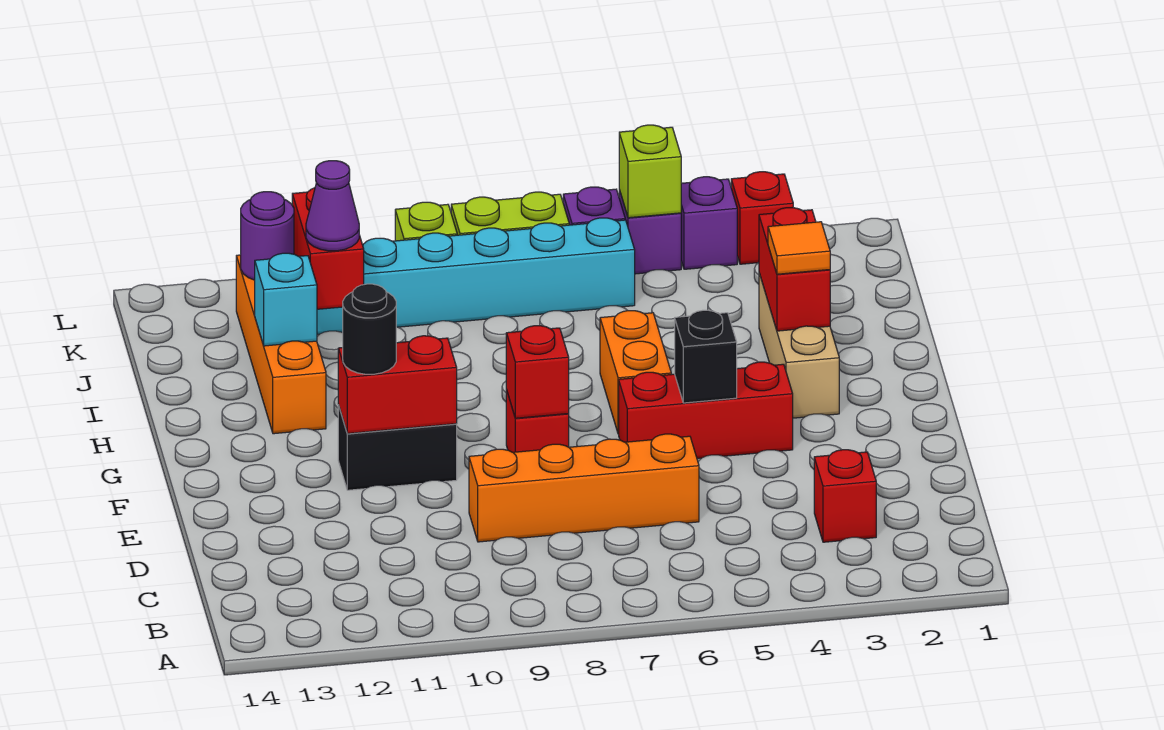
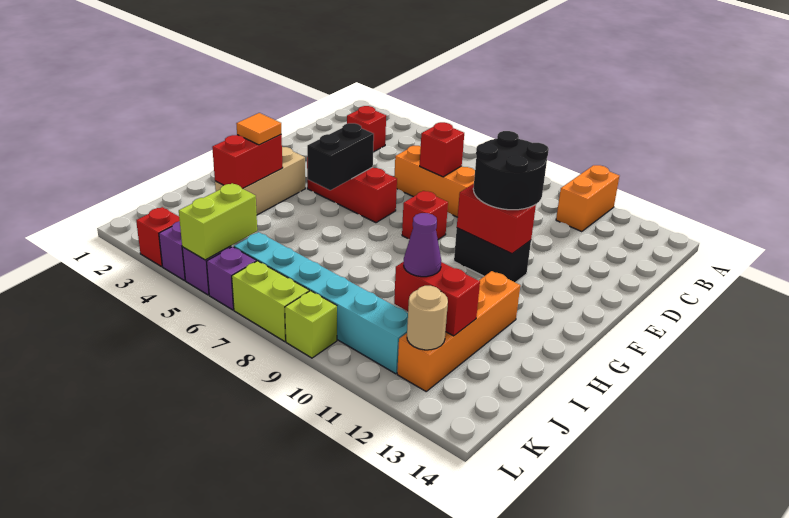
black 1x1 brick [675,310,737,403] -> black 1x2 brick [307,123,374,190]
red 1x1 brick [506,326,569,418] -> red 1x1 brick moved to [420,122,464,177]
black 1x1 round brick [342,284,396,374] -> black 2x2 round brick [473,131,549,210]
orange 1x2 brick [600,311,671,434] -> orange 1x2 brick moved to [556,165,619,232]
cyan 1x1 brick [255,253,317,346] -> none
red 1x2 brick [292,188,364,309] -> red 1x2 brick turned to [394,262,480,336]
purple 1x1 round brick [241,192,294,280] -> tan 1x1 round brick [407,286,448,350]
lime 1x1 brick [619,125,681,218] -> lime 1x2 brick [179,183,257,260]

